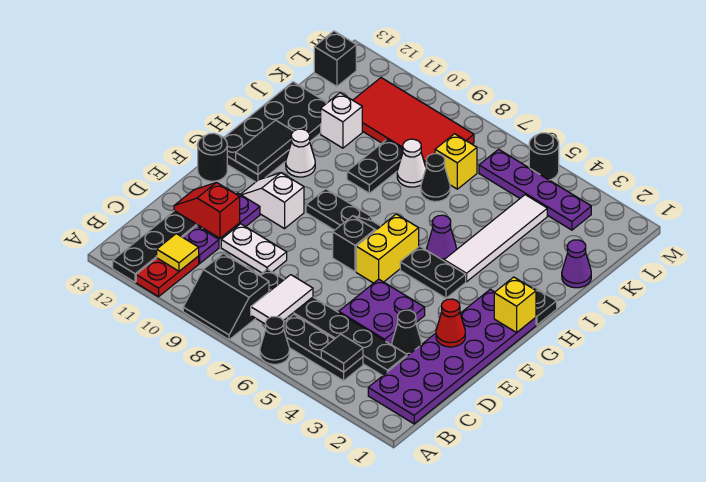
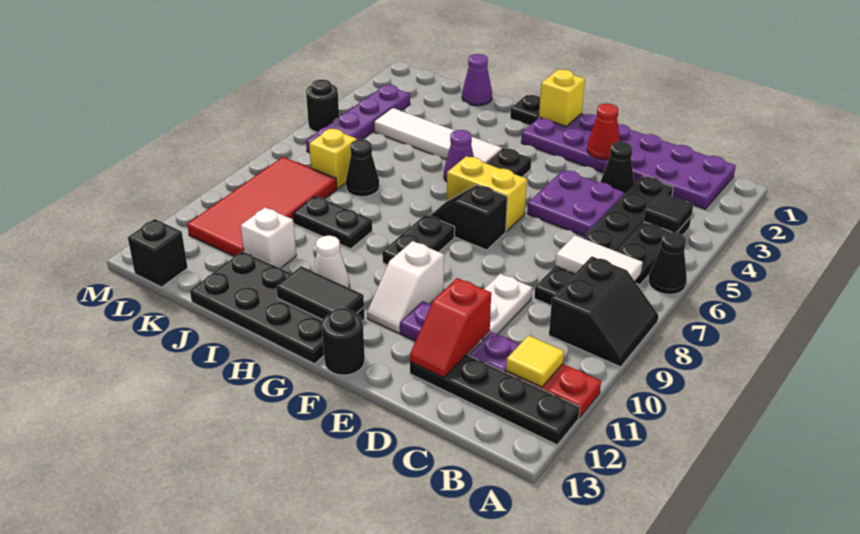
white 1x1 cone [397,139,426,187] -> none

